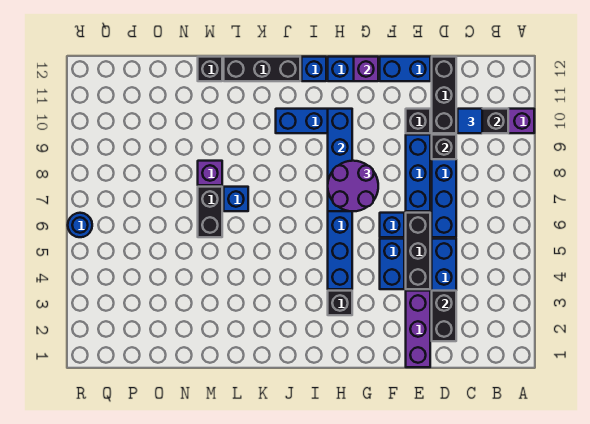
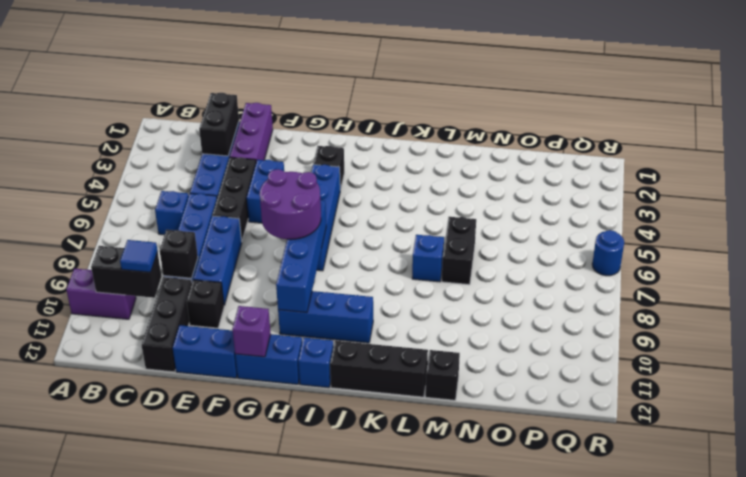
blue 1x1 brick [380,213,404,237] -> blue 1x1 brick moved to [155,191,189,235]
purple 1x1 brick [198,161,222,185] -> none

